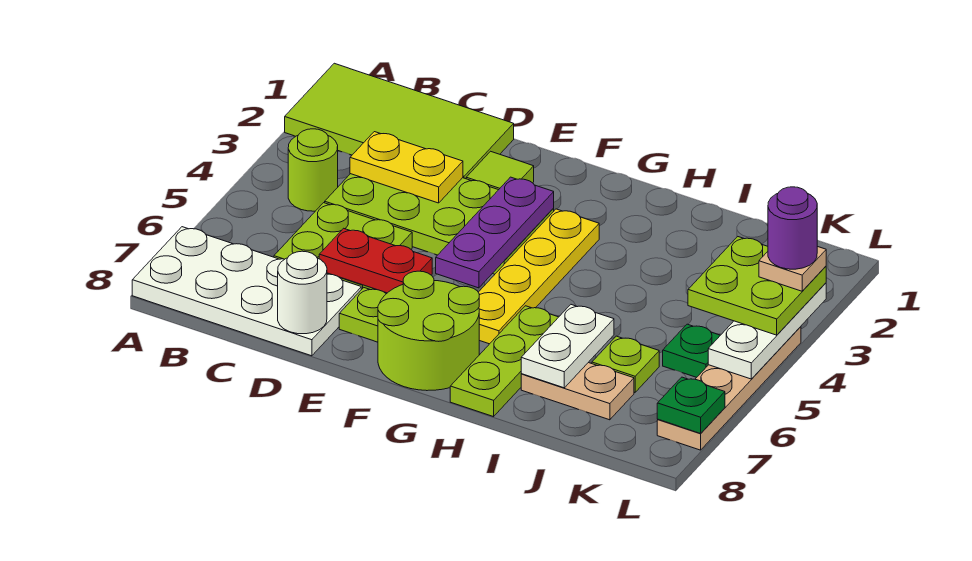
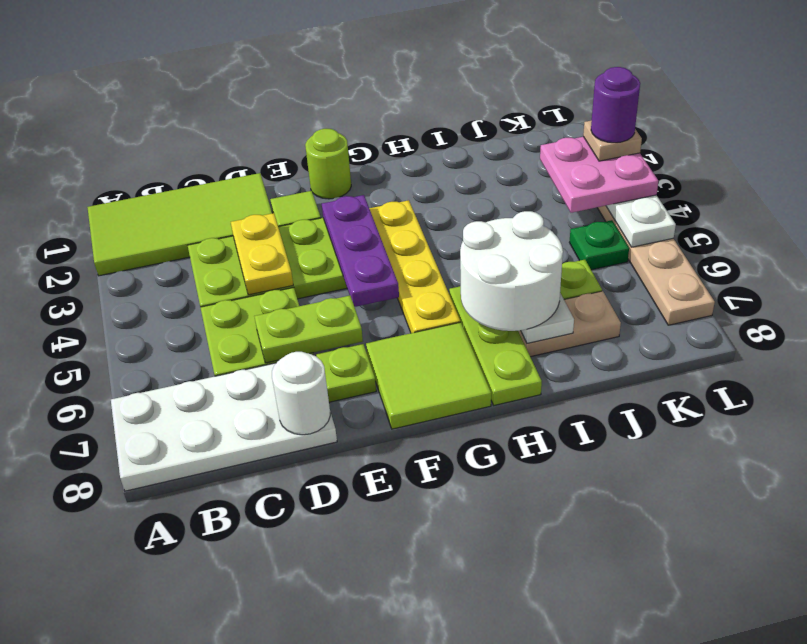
lime 1x1 round brick [288,129,338,211] -> lime 1x1 round brick moved to [305,129,351,199]
yellow 1x2 plate [350,132,463,203] -> yellow 1x2 plate turned to [231,213,293,295]
red 1x2 plate [319,228,432,293] -> lime 1x2 plate [254,296,363,363]
lime 2x2 round brick [378,271,479,391] -> lime 2x2 tile [366,322,491,429]
none -> white 2x2 round brick [460,211,563,331]
lime 2x2 plate [688,237,826,335] -> pink 2x2 plate [540,137,658,213]
green 1x1 plate [657,377,725,433] -> none

